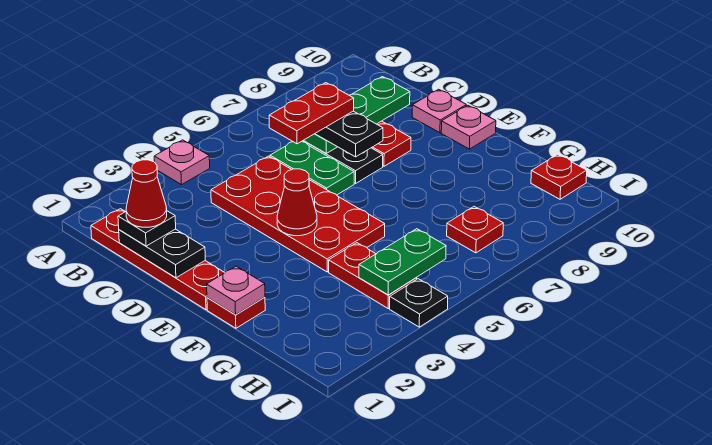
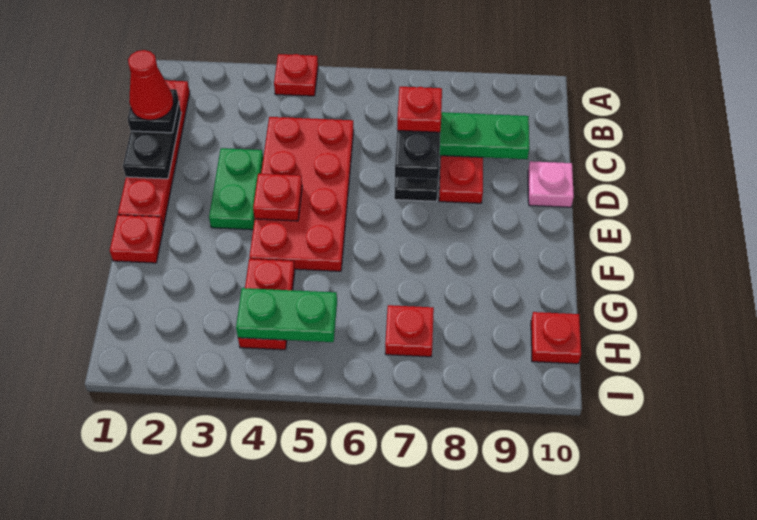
pink 1x1 plate [154,140,210,185] -> red 1x1 plate [274,54,318,96]
green 1x2 plate [270,141,354,195] -> green 1x2 plate moved to [209,148,263,230]
red 1x2 plate [269,83,354,144] -> red 1x1 plate [397,87,442,132]
red 1x1 cone [277,169,317,236] -> red 1x1 plate [253,174,302,221]
pink 1x1 plate [441,105,496,149] -> none
pink 1x1 plate [207,266,265,315] -> none
black 1x1 plate [390,279,448,327] -> none

